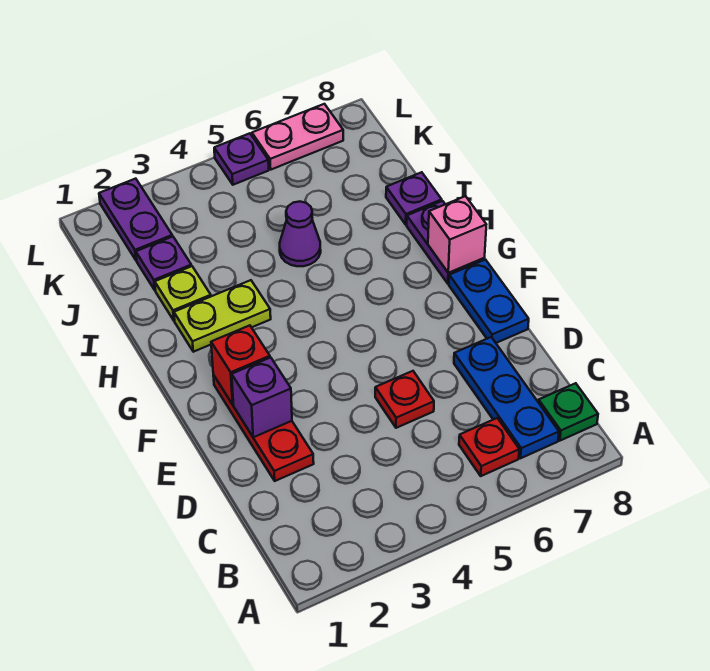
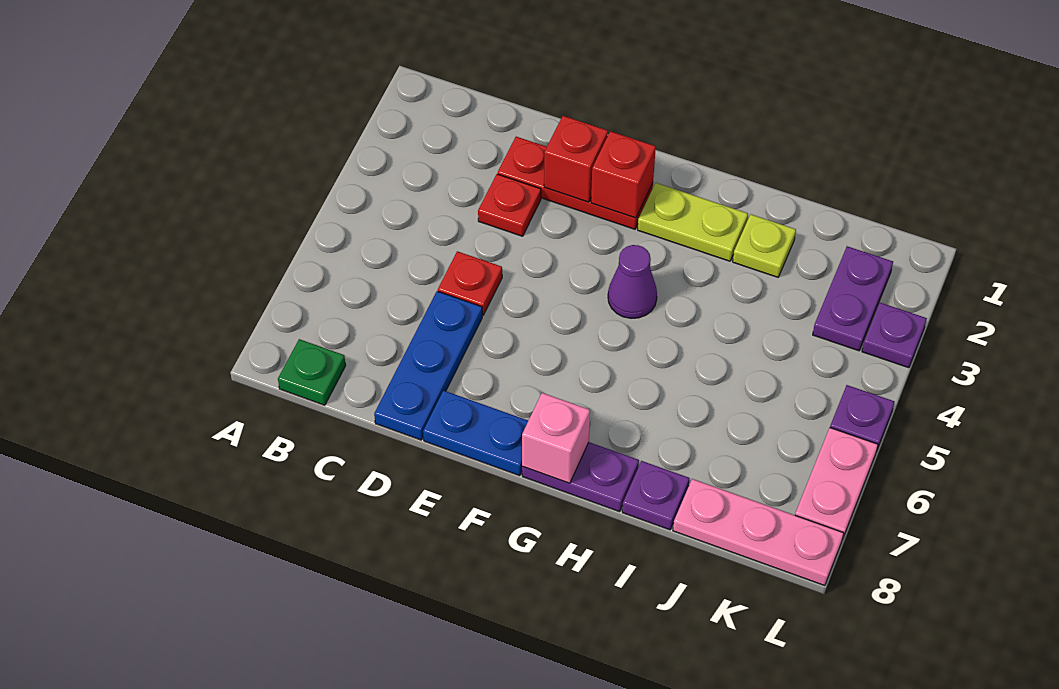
red 1x1 plate [459,418,519,476] -> red 1x1 plate moved to [478,174,541,236]
blue 1x3 plate [454,337,559,458] -> blue 1x3 plate turned to [374,291,482,440]
purple 1x1 brick [232,357,292,437] -> red 1x1 brick [544,116,608,202]
lime 1x2 plate [174,280,271,352] -> lime 1x2 plate turned to [638,183,748,261]
purple 1x1 cone [280,201,321,266] -> purple 1x1 cone moved to [608,245,657,318]
purple 1x1 plate [136,236,191,290] -> purple 1x1 plate moved to [862,303,927,368]
none -> pink 1x3 plate [673,479,844,586]
purple 1x2 plate [99,179,172,260] -> purple 1x2 plate turned to [813,246,893,351]

